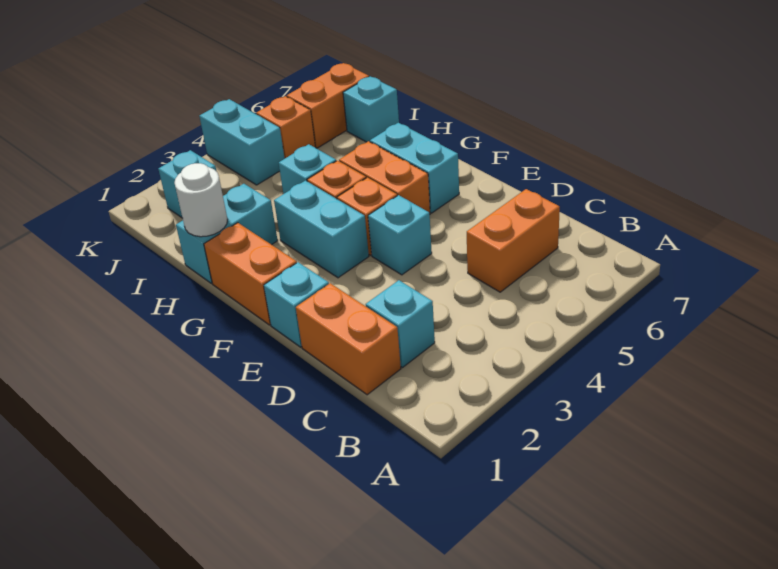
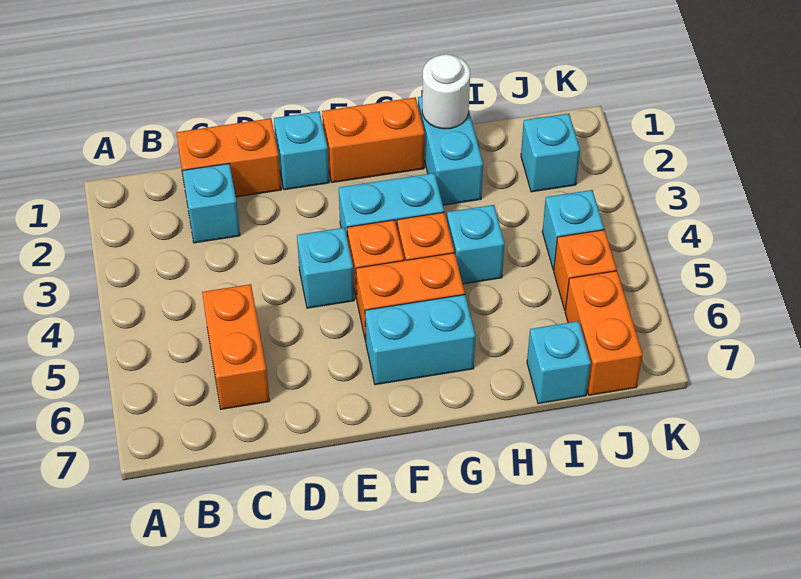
cyan 1x2 brick [199,99,285,185] -> cyan 1x1 brick [542,190,604,270]

